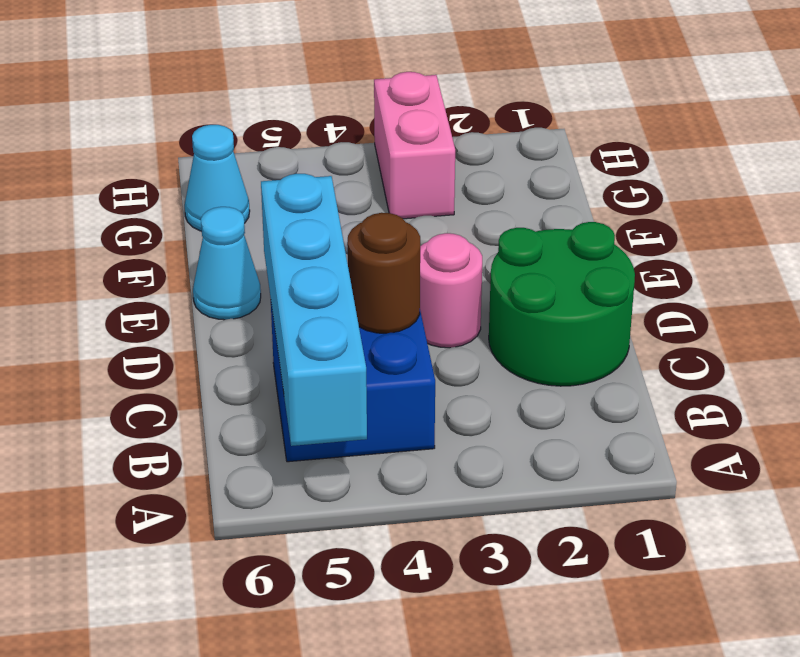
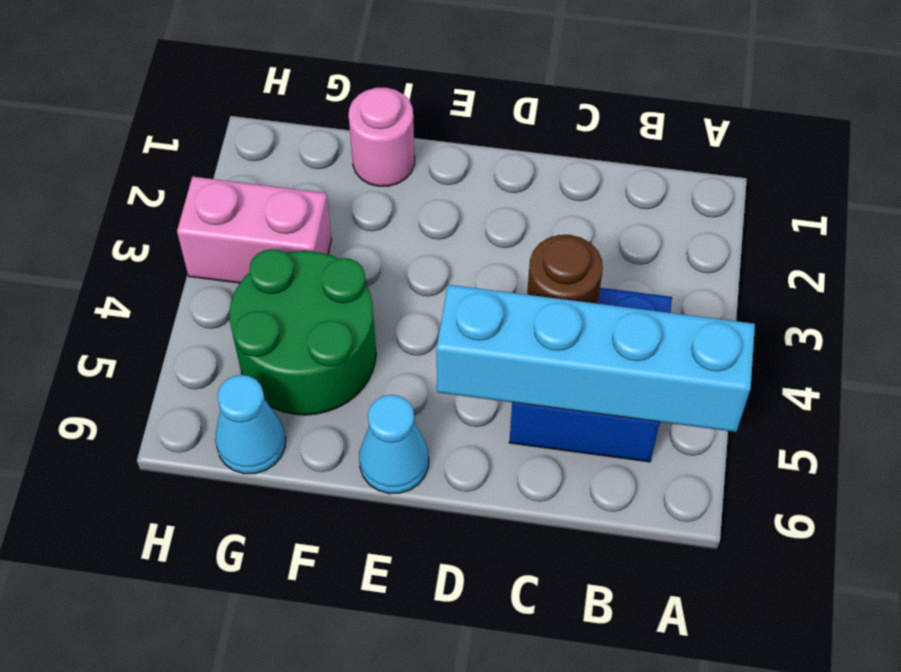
green 2x2 round brick [489,222,635,386] -> green 2x2 round brick moved to [230,249,376,415]
pink 1x1 round brick [420,233,482,348] -> pink 1x1 round brick moved to [349,88,415,186]

